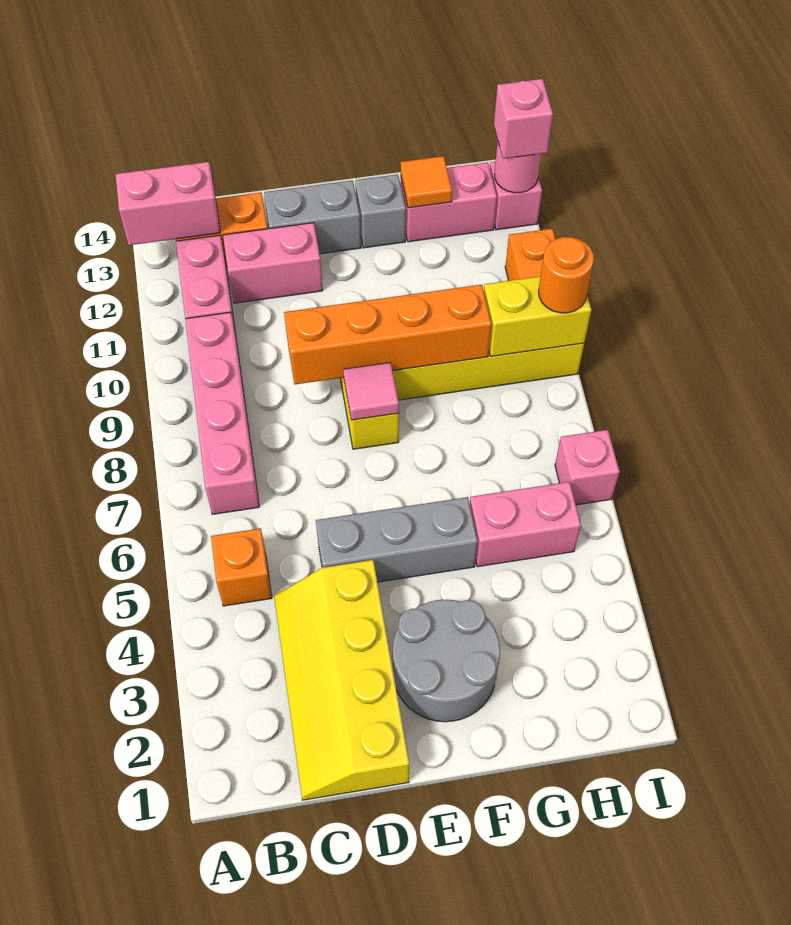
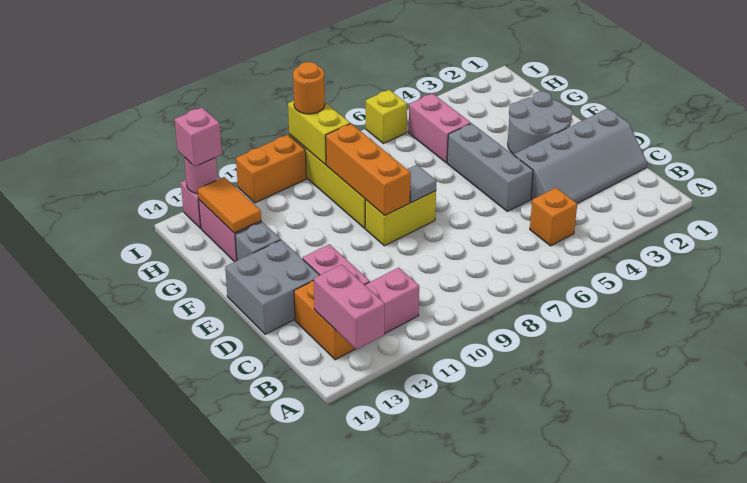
pink 1x4 brick [185,312,259,514] -> none
yellow 2x4 slope [274,560,409,800] -> grey 2x4 slope [514,108,647,203]
orange 1x4 brick [284,285,491,384] -> orange 1x3 brick [326,124,411,215]
grey 1x2 brick [264,180,361,254] -> grey 2x2 brick [225,240,319,334]
pink 1x1 tile [344,363,399,420] -> grey 1x1 tile [407,165,437,202]
orange 1x1 tile [401,156,452,208] -> orange 1x2 tile [198,177,261,233]
pink 1x1 brick [555,430,620,505] -> yellow 1x1 brick [366,90,407,143]

